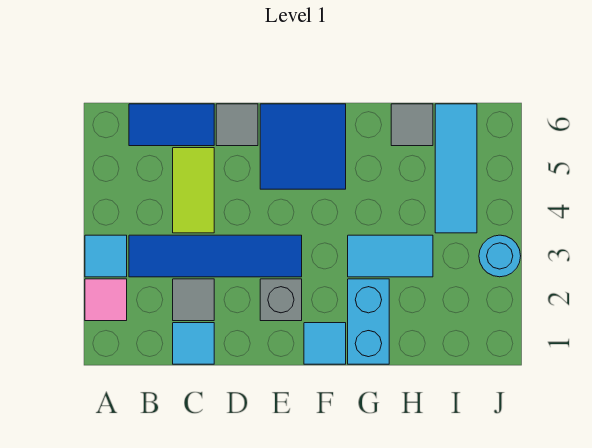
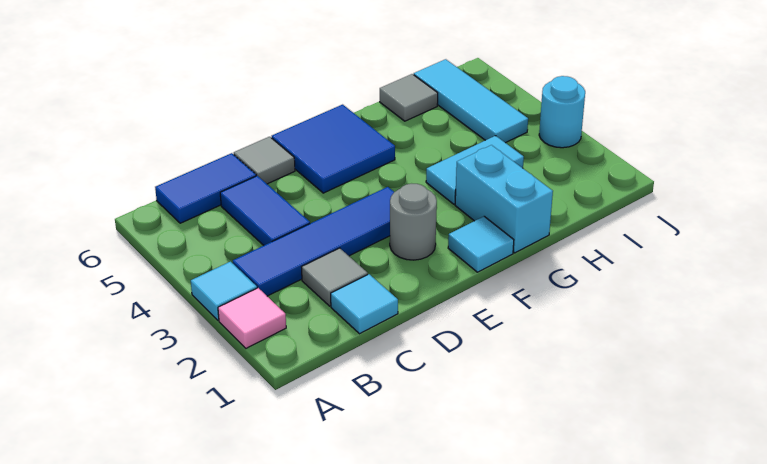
lime 1x2 tile [173,148,214,233] -> blue 1x2 tile [220,176,310,245]
grey 1x1 brick [260,279,302,321] -> grey 1x1 round brick [390,184,437,260]

